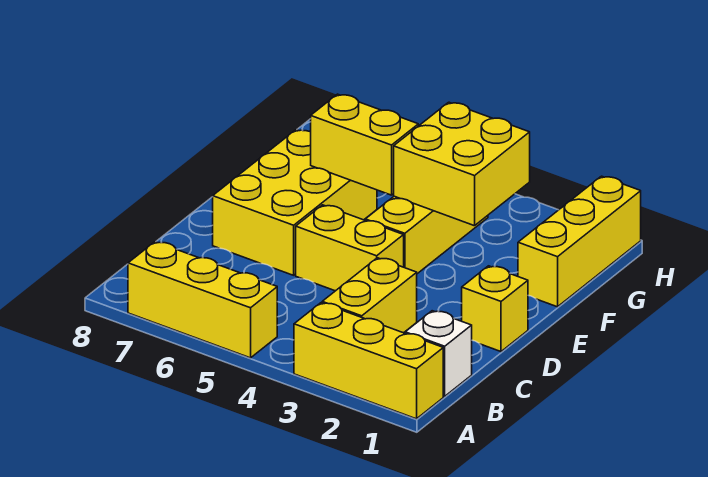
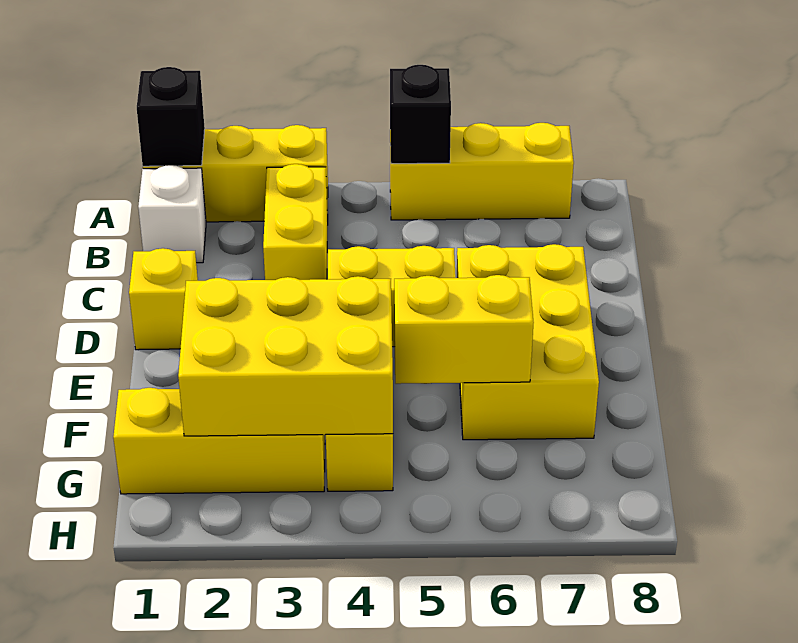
none -> black 1x1 brick [137,67,205,166]
none -> black 1x1 brick [390,65,451,164]
yellow 1x3 brick [518,176,641,307] -> yellow 1x3 brick turned to [113,388,325,494]
yellow 2x2 brick [394,102,530,226] -> yellow 2x3 brick [178,276,393,436]

